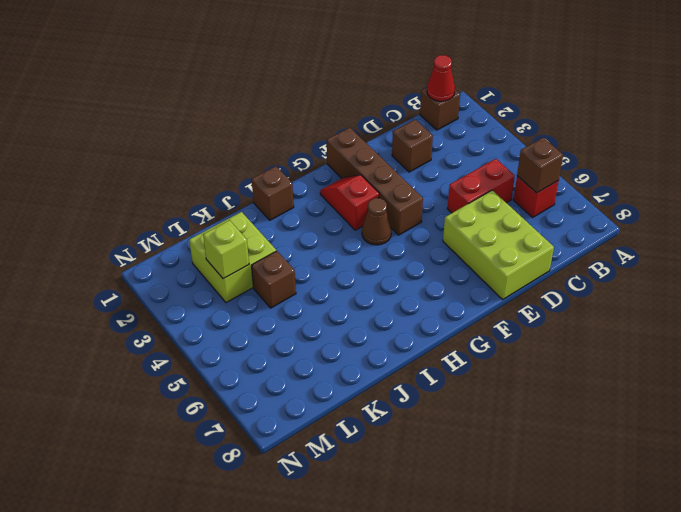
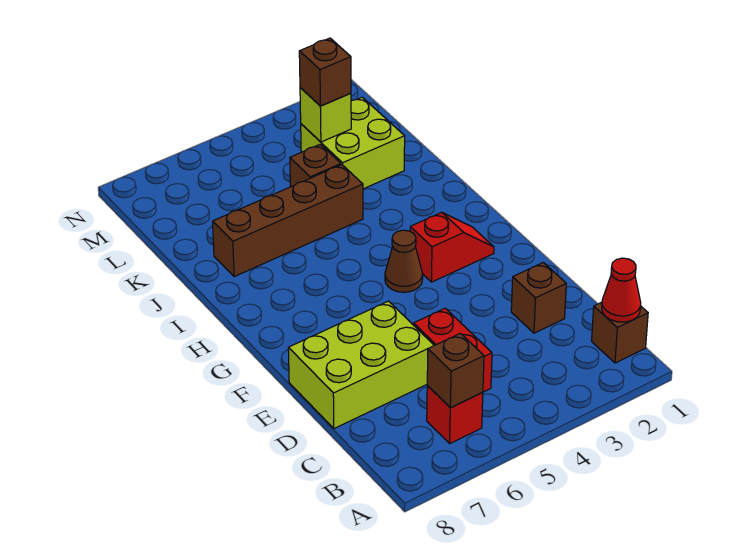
brown 1x4 brick [327,127,423,235] -> brown 1x4 brick moved to [213,165,363,277]
brown 1x1 brick [252,166,294,220] -> brown 1x1 brick moved to [299,38,351,106]

